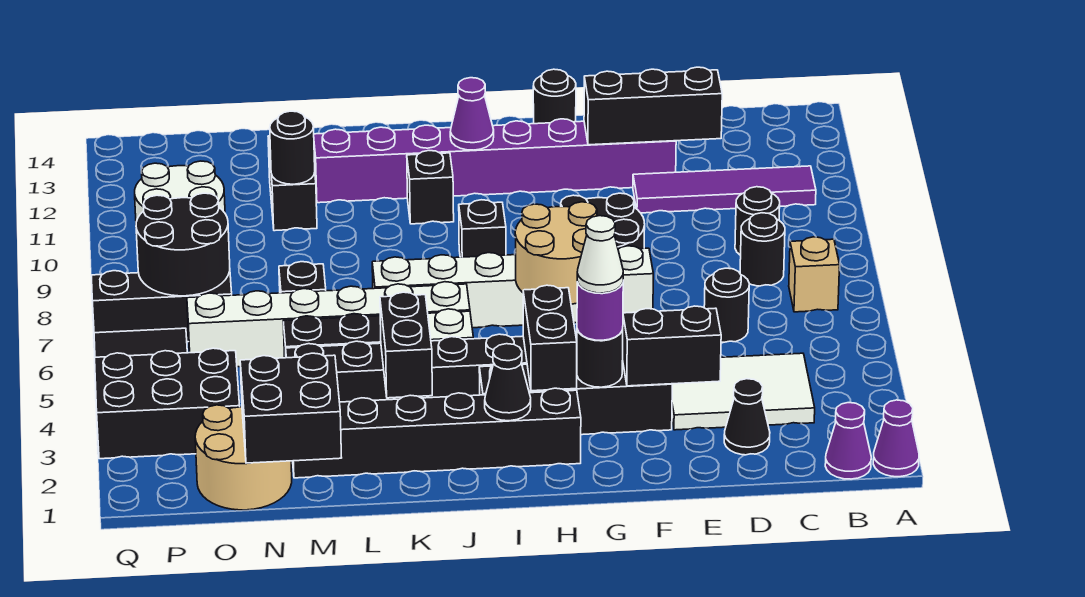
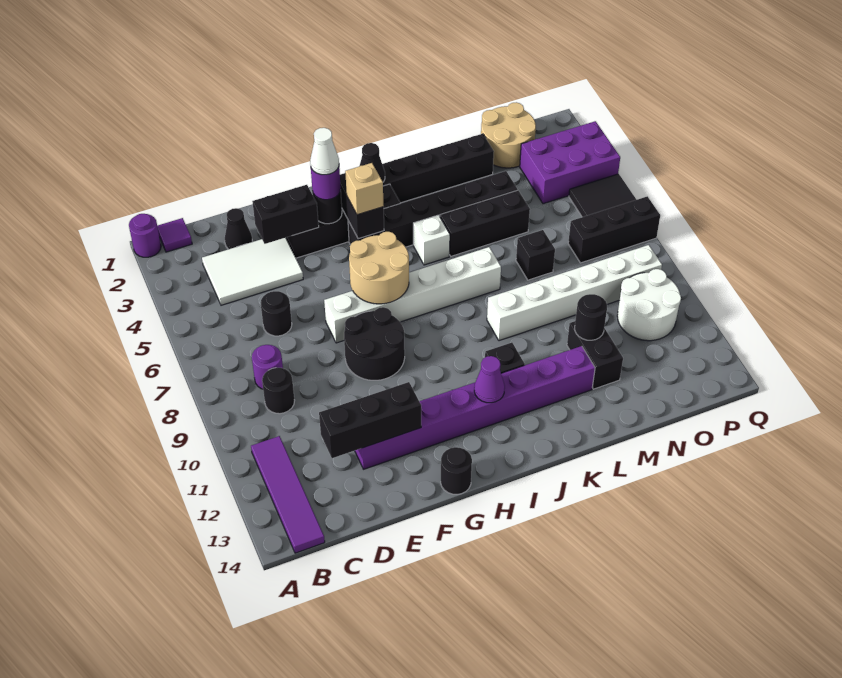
purple 1x1 cone [873,400,919,477] -> purple 1x1 round brick [129,214,161,257]
purple 1x1 cone [825,403,871,479] -> purple 1x1 tile [157,218,192,252]
tan 1x1 brick [789,237,840,312] -> tan 1x1 brick moved to [345,163,384,215]
purple 1x4 tile [633,166,816,213] -> purple 1x4 tile turned to [251,436,325,553]
black 1x1 round brick [740,213,785,286] -> purple 1x1 round brick [252,345,283,389]
black 1x1 brick [459,200,506,257] -> none
white 1x6 brick [187,282,470,367] -> white 1x6 brick moved to [487,245,662,341]
black 1x2 brick [380,292,432,398] -> none
black 2x2 brick [240,353,342,463] -> none
black 2x3 brick [95,348,240,459] -> purple 2x3 brick [520,121,620,204]
black 2x2 round brick [136,193,230,296] -> none

